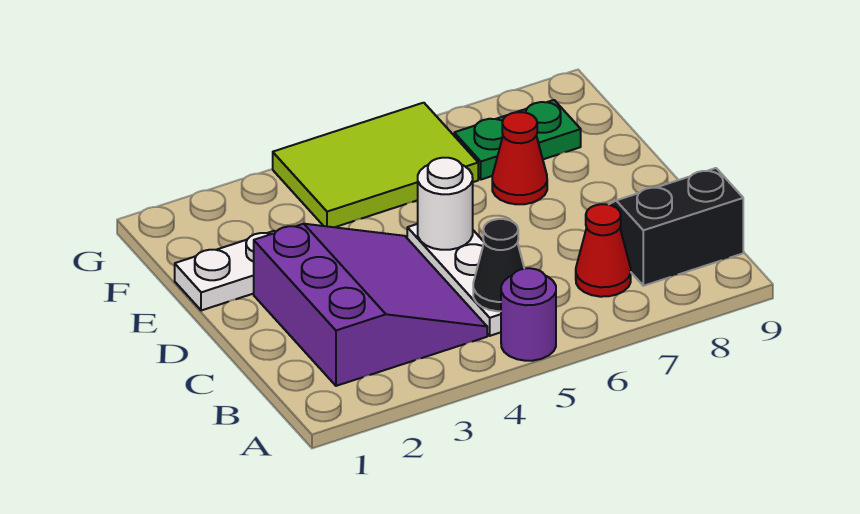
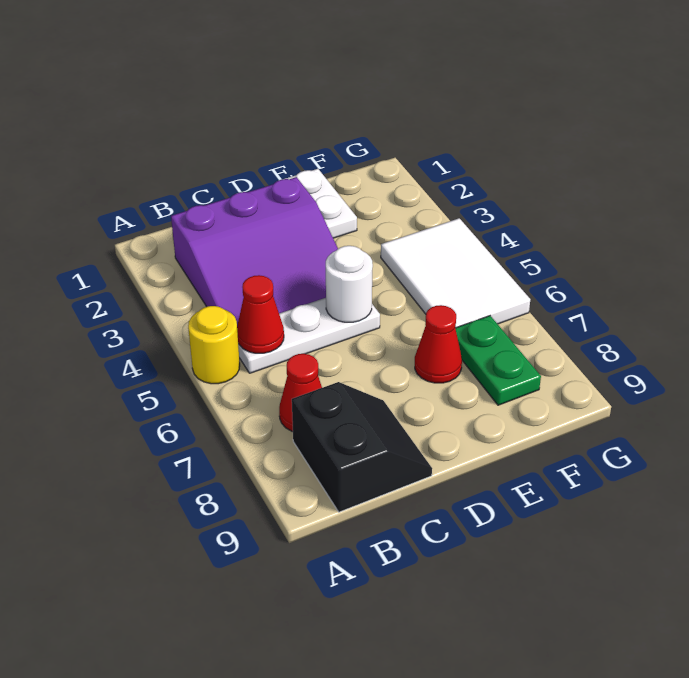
purple 1x1 round brick [501,268,556,361] -> yellow 1x1 round brick [188,306,240,384]
black 1x1 cone [473,219,524,311] -> red 1x1 cone [237,275,284,353]
lime 2x3 tile [273,103,478,227] -> white 2x3 tile [381,218,530,328]

